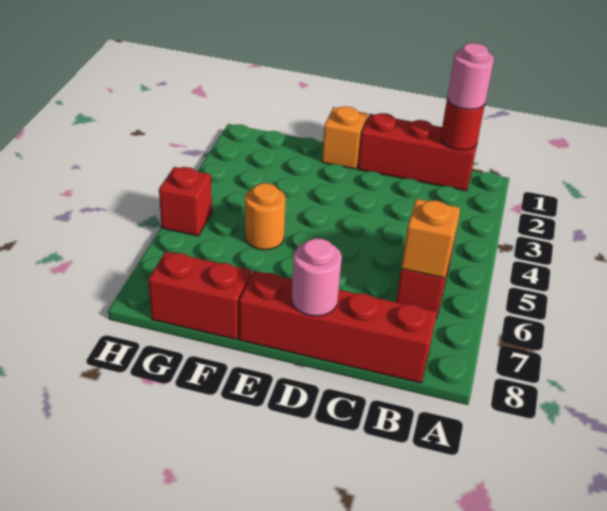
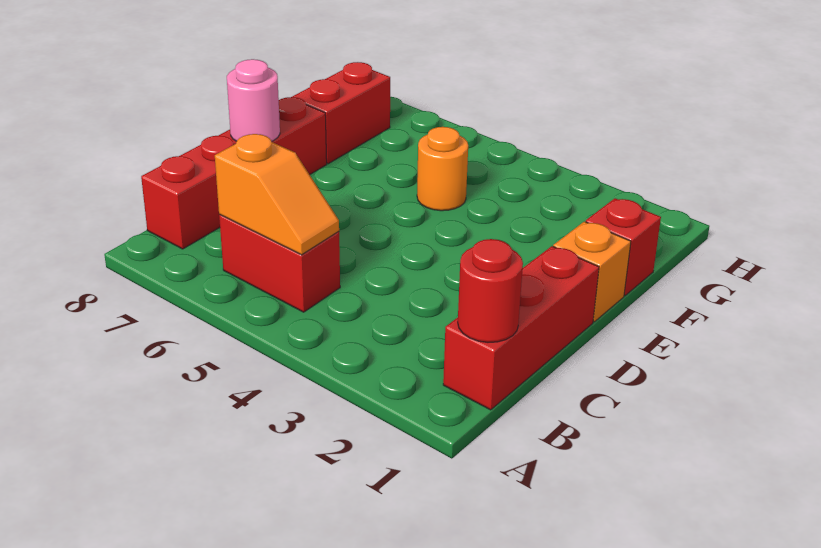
pink 1x1 round brick [447,43,494,110] -> none
red 1x1 brick [159,167,212,236] -> red 1x1 brick moved to [586,198,661,296]

